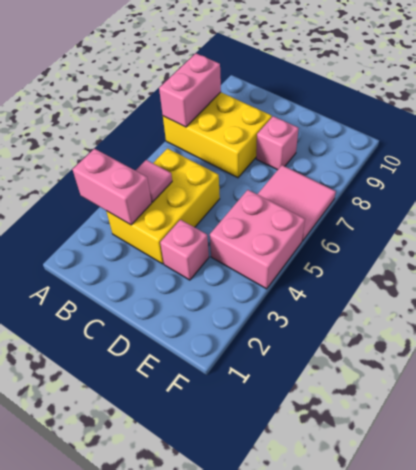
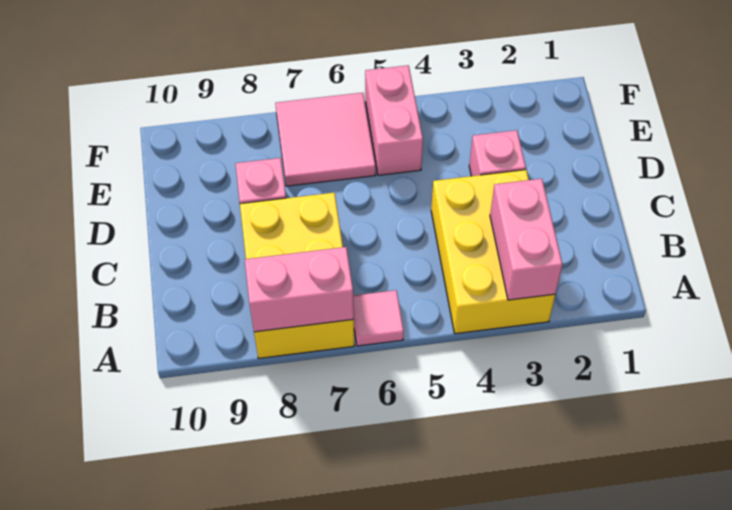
yellow 2x3 brick [106,148,220,264] -> yellow 2x3 brick turned to [431,170,555,334]
pink 1x1 tile [136,160,172,202] -> pink 1x1 tile moved to [353,290,404,346]
pink 2x2 brick [210,190,305,289] -> pink 1x2 brick [365,65,423,175]

